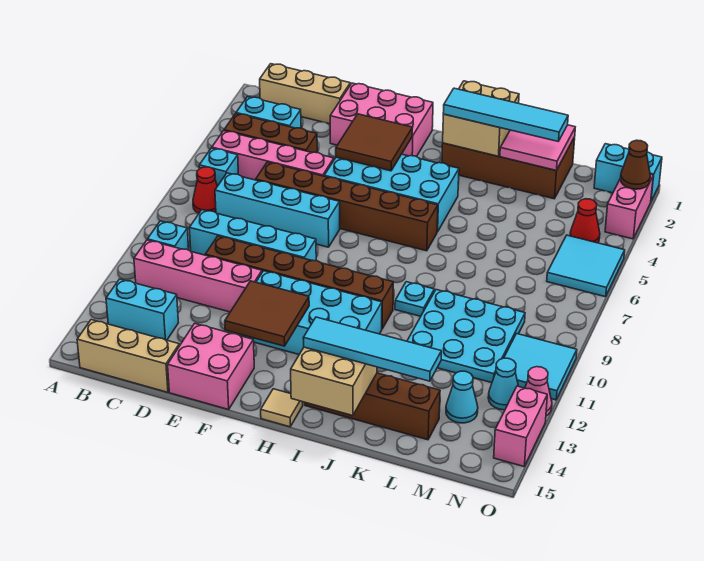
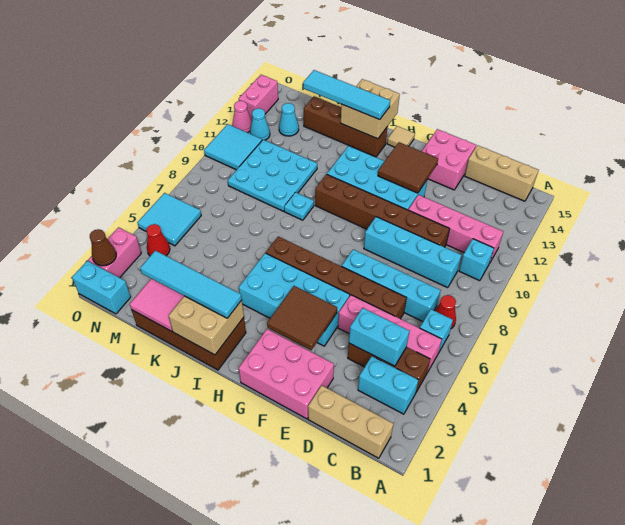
cyan 1x2 brick [106,279,178,340] -> cyan 1x2 brick moved to [349,308,409,366]

